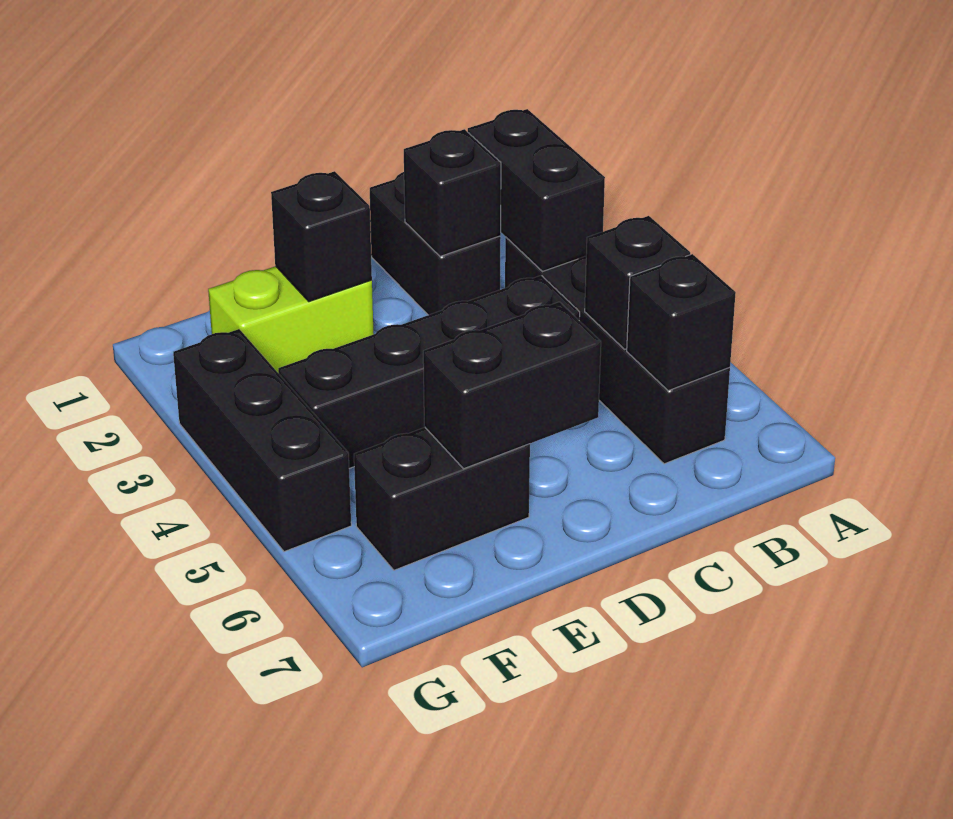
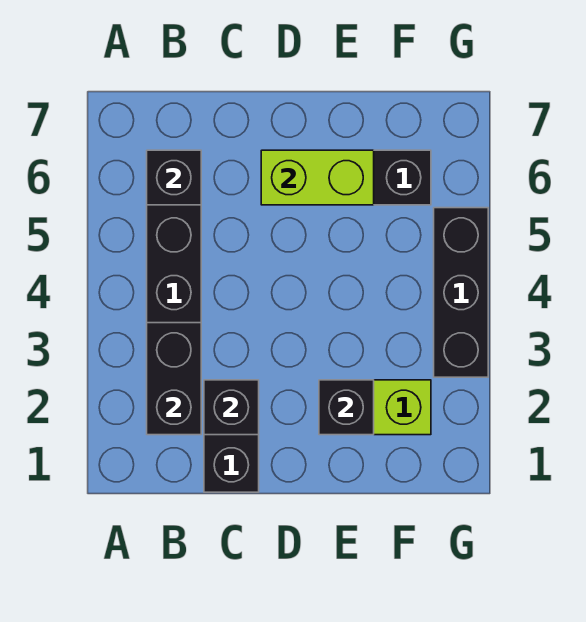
black 1x1 brick [585,216,690,349] -> none
black 1x4 brick [278,276,580,468] -> none
black 1x2 brick [423,302,601,469] -> lime 1x2 brick [261,150,374,205]

